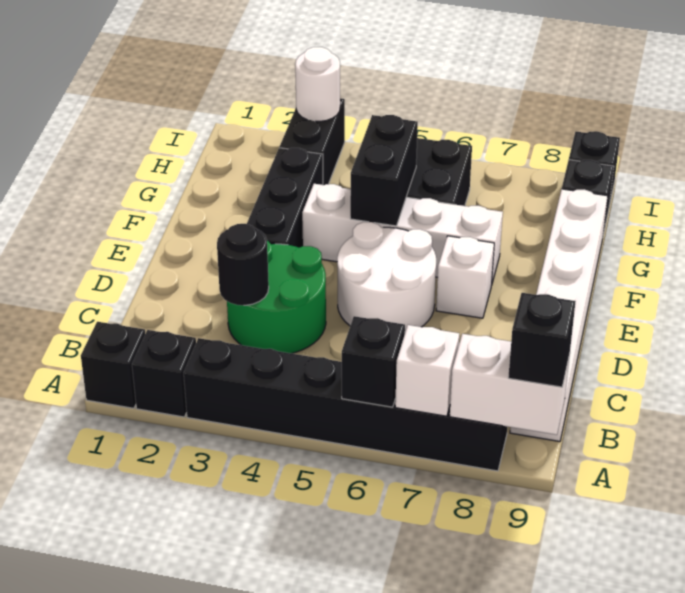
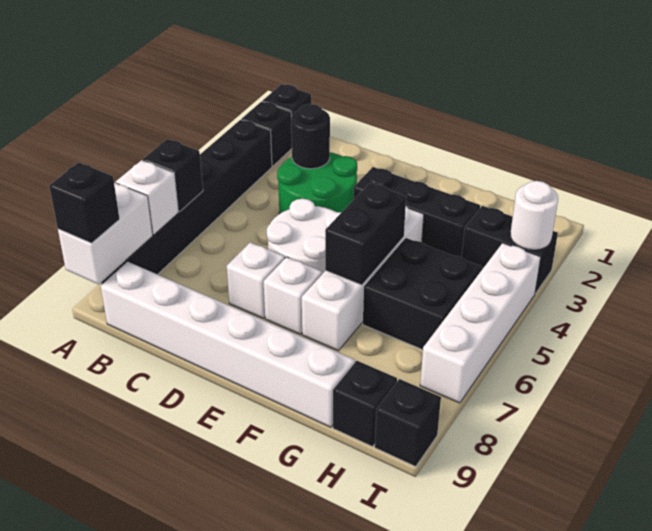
none -> white 1x1 brick [227,242,285,318]
black 1x2 brick [350,115,418,226] -> black 1x2 brick turned to [325,183,406,285]
none -> white 1x4 brick [420,243,541,403]

